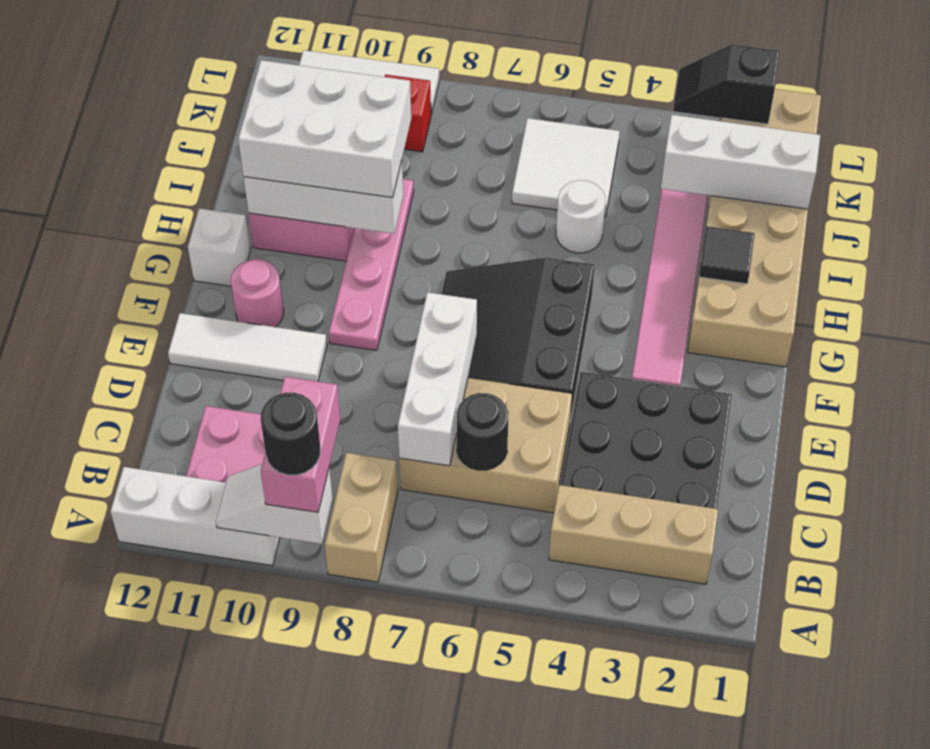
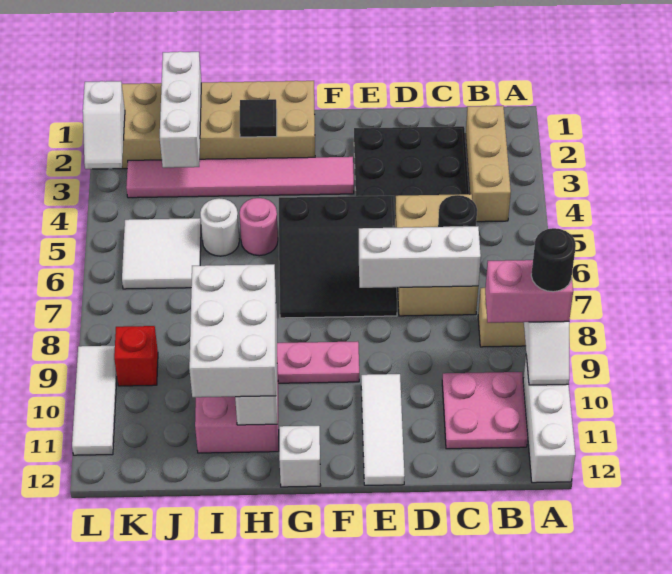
pink 1x1 round brick [231,259,284,327] -> pink 1x1 round brick moved to [239,198,278,256]
black 1x2 slope [673,44,780,124] -> white 1x2 slope [83,81,125,169]

